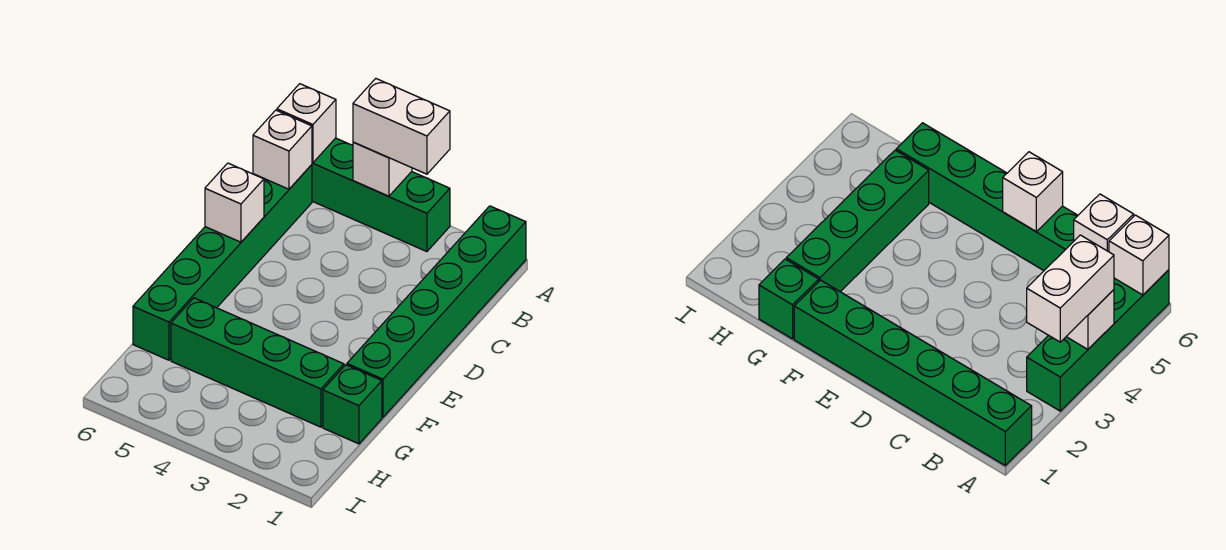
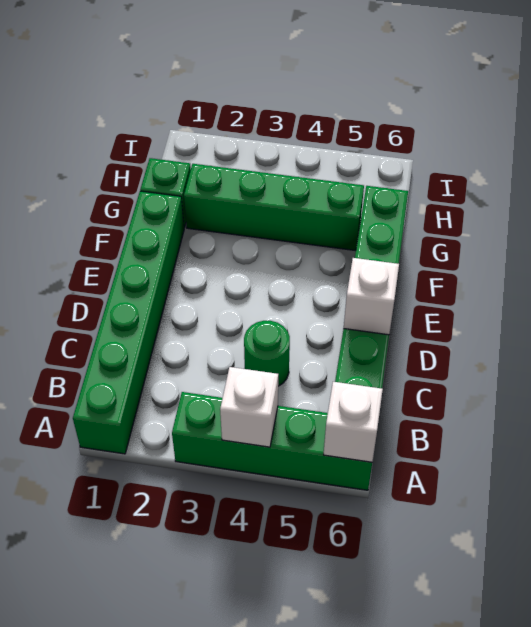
white 1x2 brick [353,79,450,174] -> none
white 1x1 brick [253,110,312,189] -> none
none -> green 1x1 round brick [244,321,290,386]

